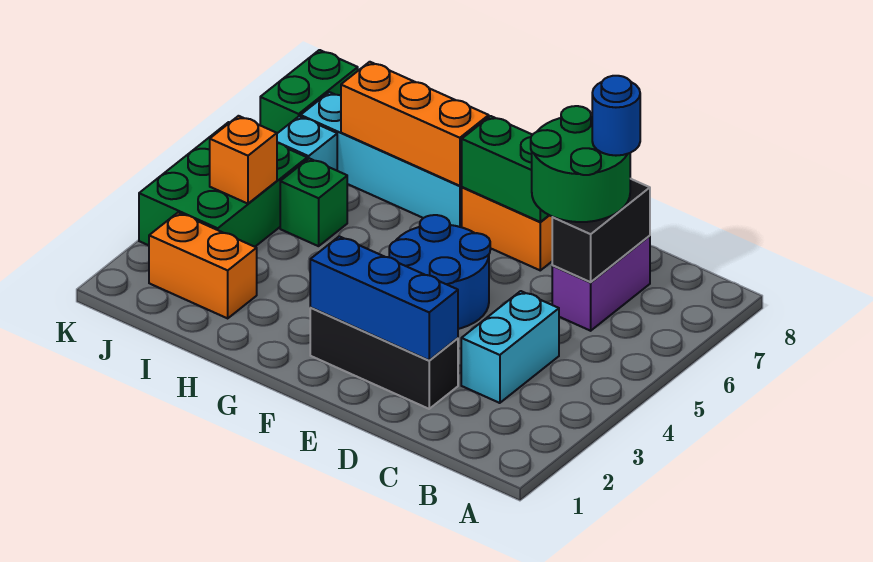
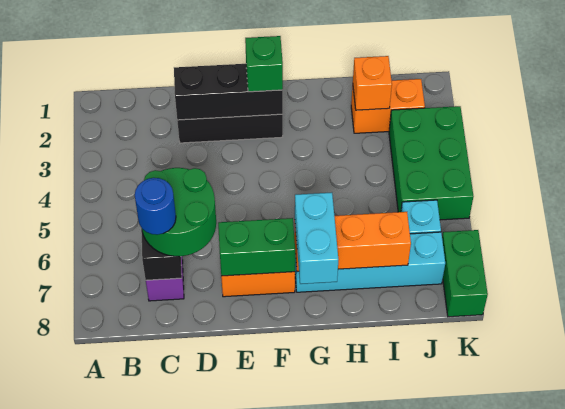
cyan 1x2 brick [461,291,559,403] -> cyan 1x2 brick moved to [295,193,338,284]
blue 1x3 brick [310,236,458,360] -> black 1x3 brick [174,64,283,120]
blue 2x2 round brick [389,215,490,329] -> none
green 1x1 brick [280,158,347,246] -> green 1x1 brick moved to [245,36,283,92]
orange 1x1 brick [210,116,277,204] -> orange 1x1 brick moved to [353,56,392,110]

